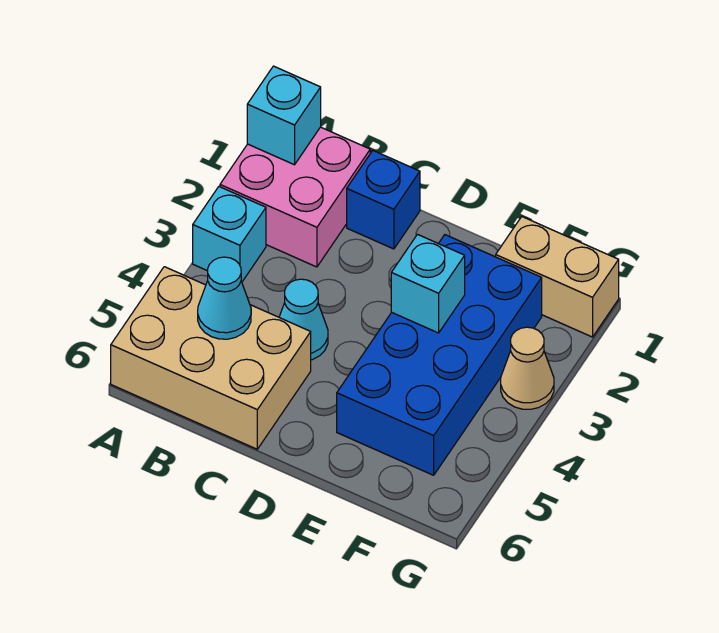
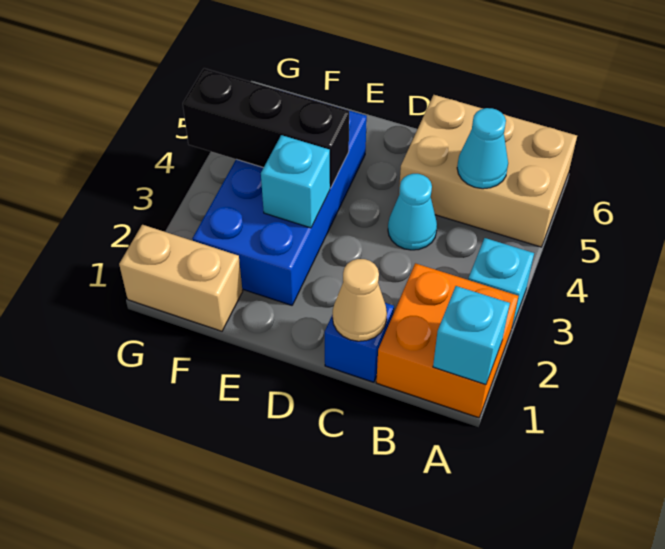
pink 2x2 brick [220,127,370,267] -> orange 2x2 brick [376,263,519,418]
none -> black 1x3 brick [183,68,349,188]
tan 1x1 cone [501,327,554,409] -> tan 1x1 cone moved to [333,259,387,341]

